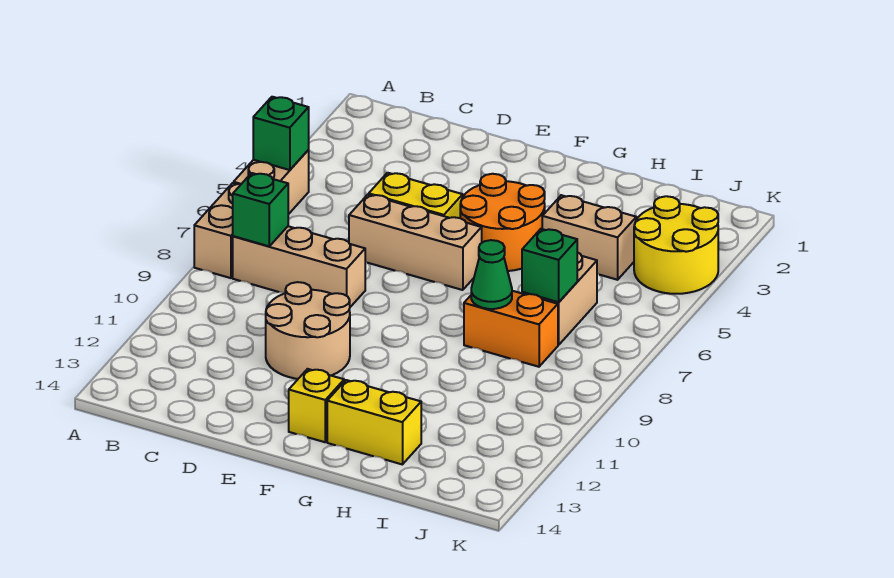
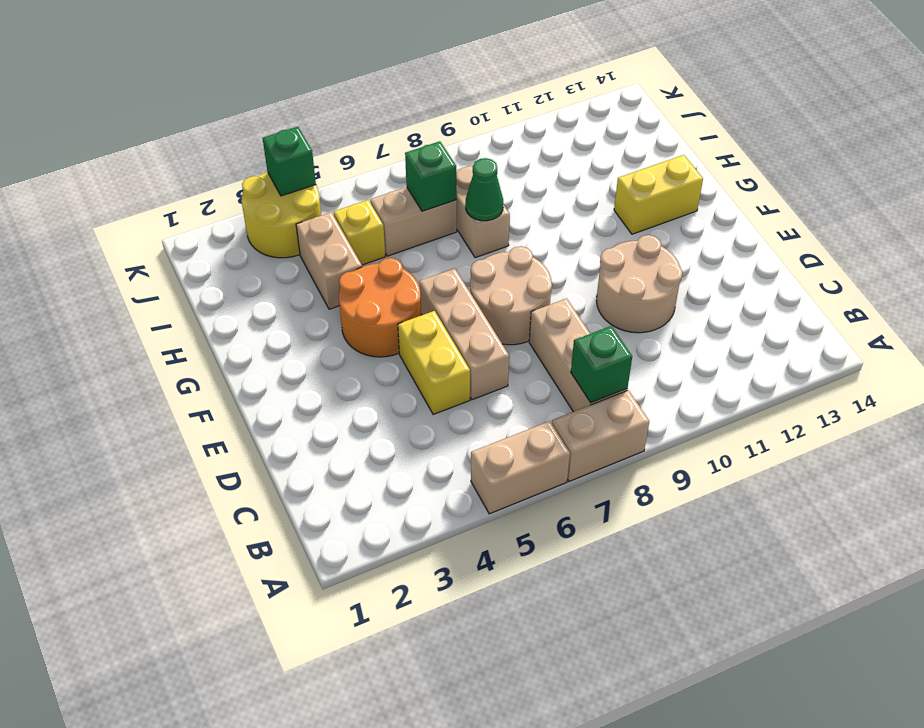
green 1x1 brick [253,97,309,170] -> green 1x1 brick moved to [263,127,316,196]
none -> tan 2x2 round brick [470,246,552,345]
yellow 1x1 brick [289,369,344,442] -> yellow 1x1 brick moved to [333,200,385,265]
yellow 1x2 brick [327,380,421,465] -> yellow 1x2 brick turned to [614,155,703,234]
orange 1x2 brick [464,291,558,367] -> tan 1x2 brick [456,165,510,258]

